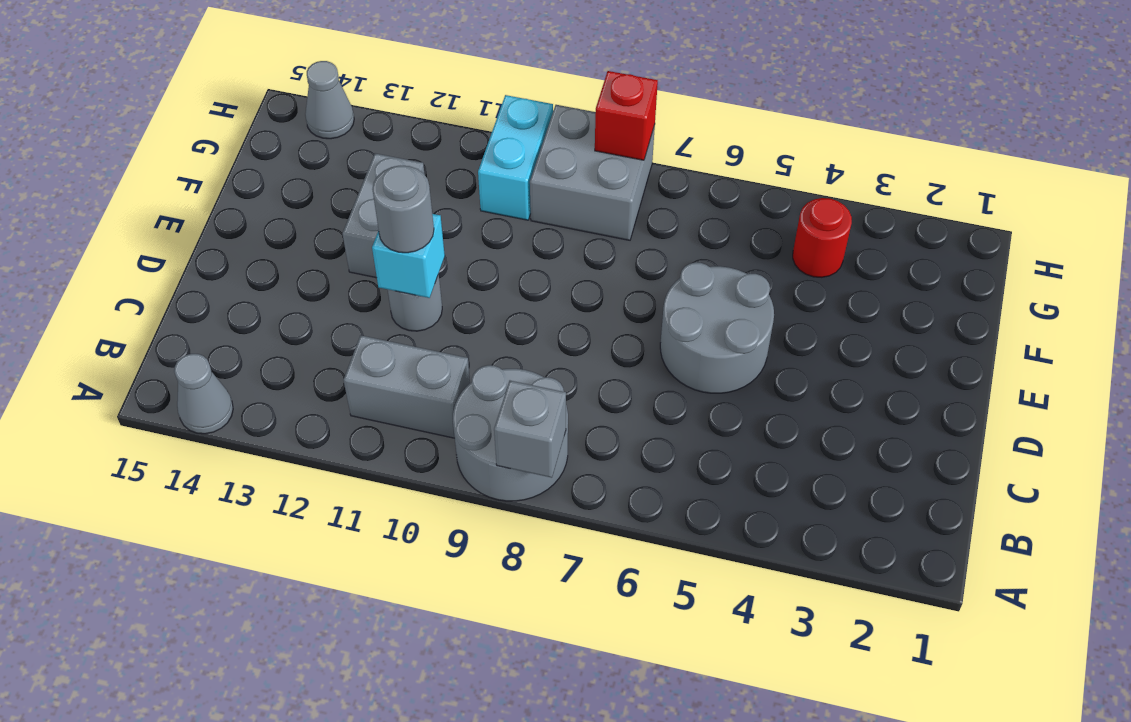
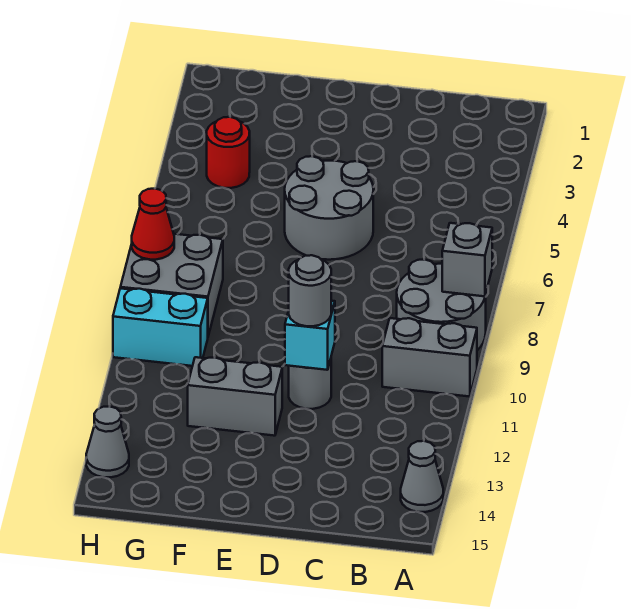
grey 1x2 brick [344,335,470,438] -> grey 1x2 brick turned to [382,318,477,397]
red 1x1 brick [595,71,658,160] -> red 1x1 cone [132,189,174,260]

